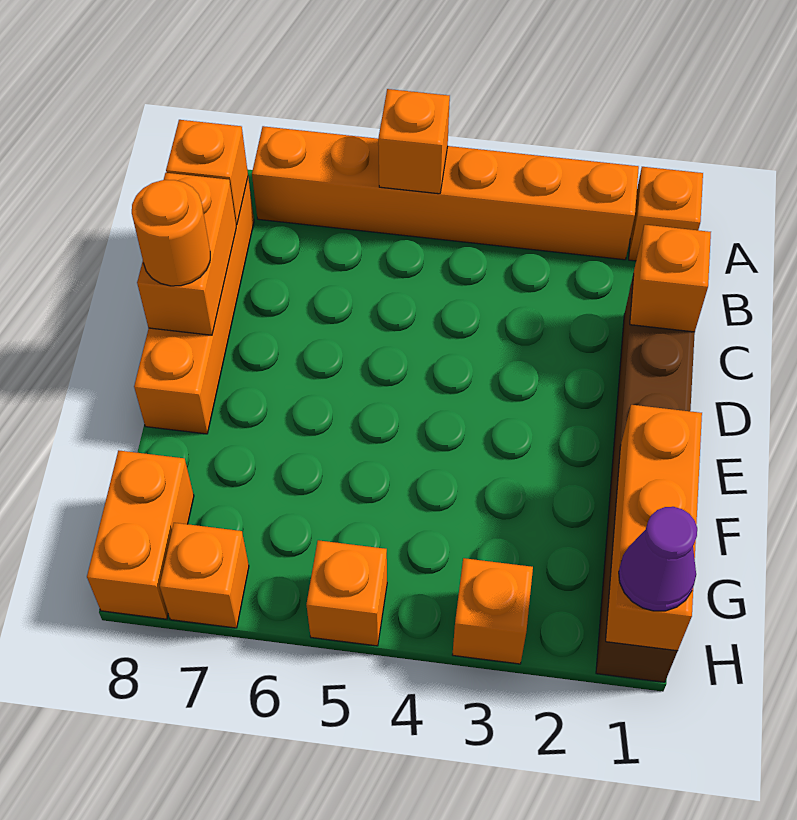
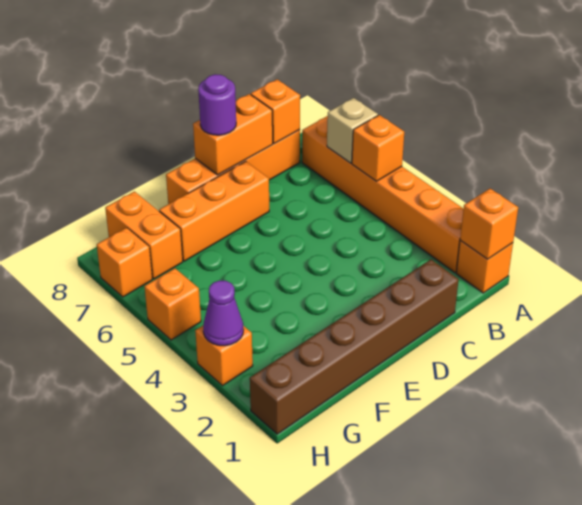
none -> tan 1x1 brick [327,98,378,163]
orange 1x1 brick [630,225,711,332] -> orange 1x1 brick moved to [460,189,518,259]
orange 1x1 round brick [132,180,210,286] -> purple 1x1 round brick [198,74,236,135]
orange 1x3 brick [606,405,702,651] -> orange 1x3 brick moved to [159,161,269,261]
orange 1x2 brick [87,450,194,619] -> orange 1x2 brick turned to [105,191,183,279]
purple 1x1 cone [619,507,697,611] -> purple 1x1 cone moved to [203,280,244,346]

